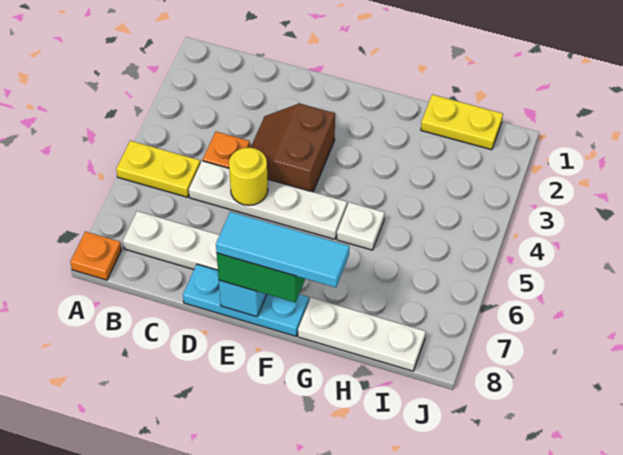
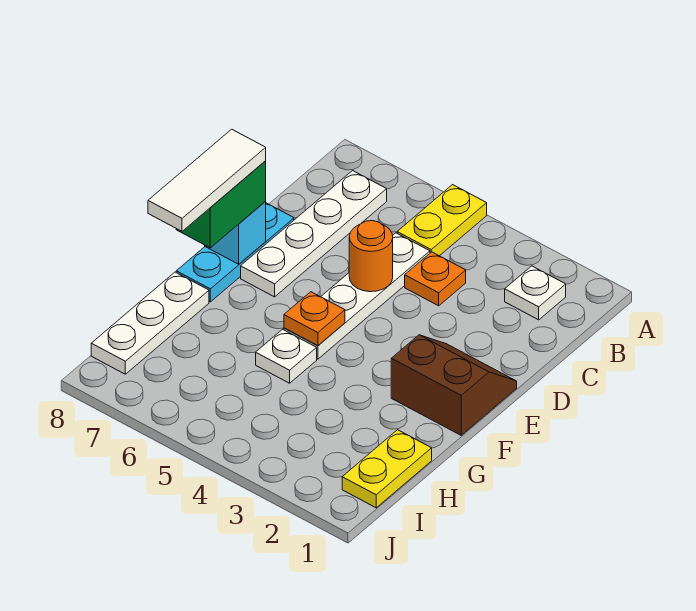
orange 1x1 plate [70,232,122,280] -> orange 1x1 plate moved to [284,292,345,346]
none -> white 1x1 plate [505,266,566,320]
brown 2x2 slope [251,103,335,192] -> brown 2x2 slope moved to [391,335,517,435]
yellow 1x1 round brick [229,148,268,205] -> orange 1x1 round brick [349,221,393,292]
cyan 1x3 tile [216,212,349,287] -> white 1x3 tile [148,129,266,231]

